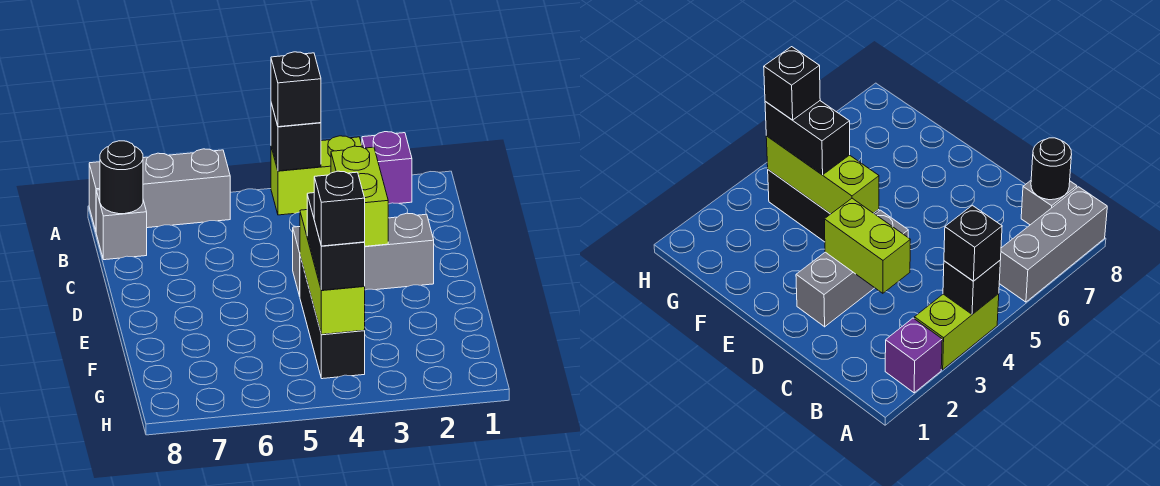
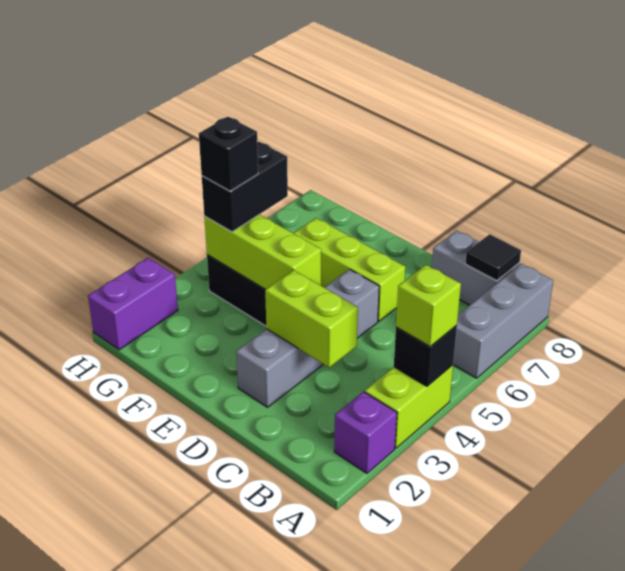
black 1x1 brick [271,52,321,127] -> lime 1x1 brick [396,265,461,347]
grey 1x1 brick [96,190,147,260] -> grey 1x2 brick [432,230,519,305]
black 1x1 round brick [100,141,143,214] -> black 1x1 tile [465,234,521,281]
grey 1x3 brick [293,213,434,296] -> grey 1x4 brick [236,269,379,407]
none -> lime 1x3 brick [294,218,405,321]
black 1x2 brick [307,193,365,290] -> black 1x2 brick turned to [202,142,288,232]
none -> purple 1x2 brick [88,258,178,350]

